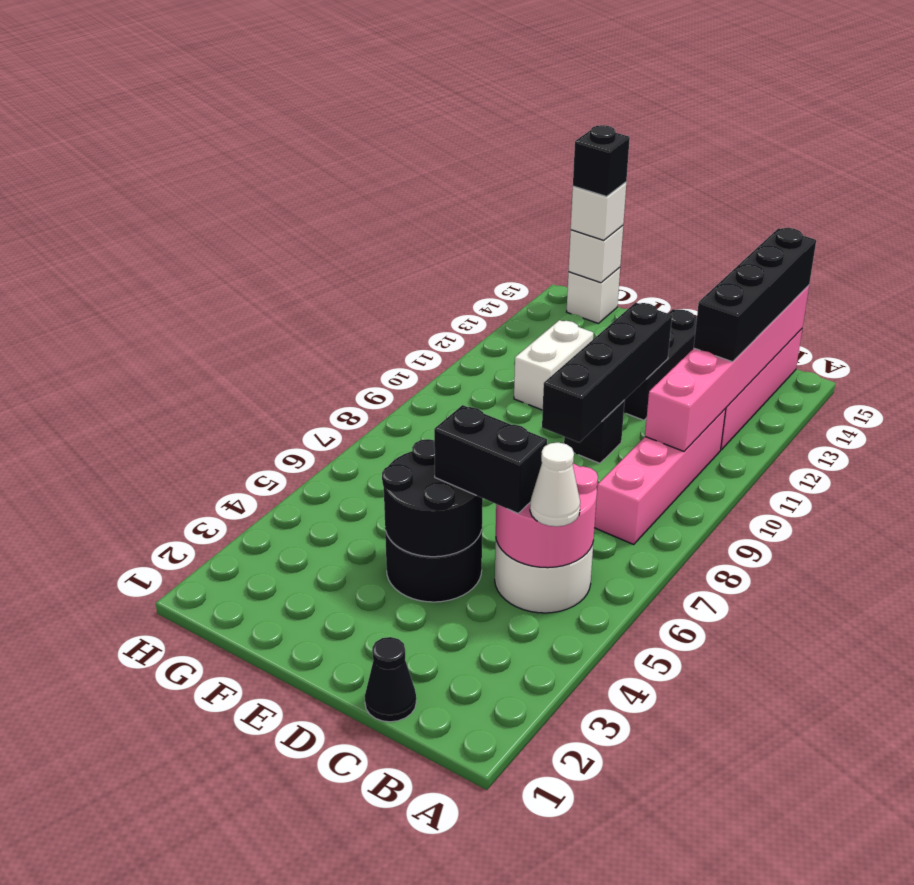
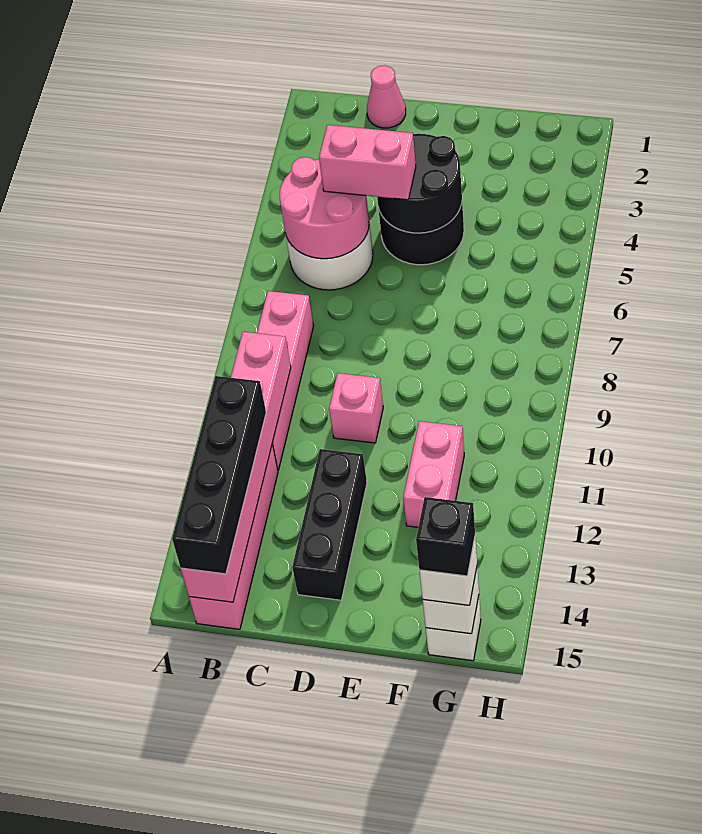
white 1x1 cone [530,442,580,527] -> none
black 1x1 cone [365,637,416,722] -> pink 1x1 cone [367,65,406,128]
black 1x2 brick [434,405,547,513] -> pink 1x2 brick [319,125,416,200]
black 1x4 brick [542,303,672,442] -> none
black 1x1 brick [564,400,625,463] -> pink 1x1 brick [329,373,383,443]
white 1x2 brick [514,320,593,410] -> pink 1x2 brick [403,421,464,527]

